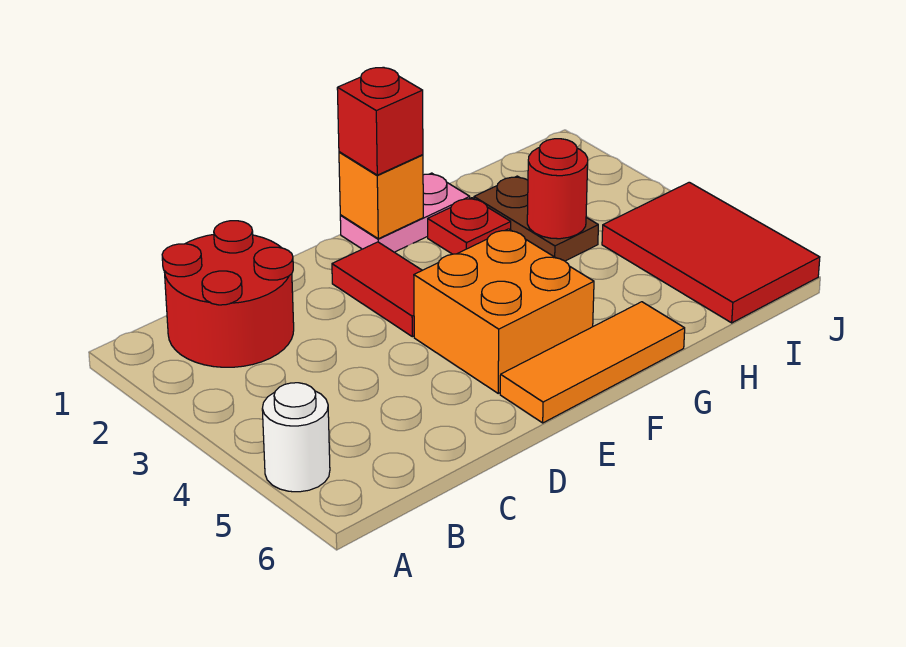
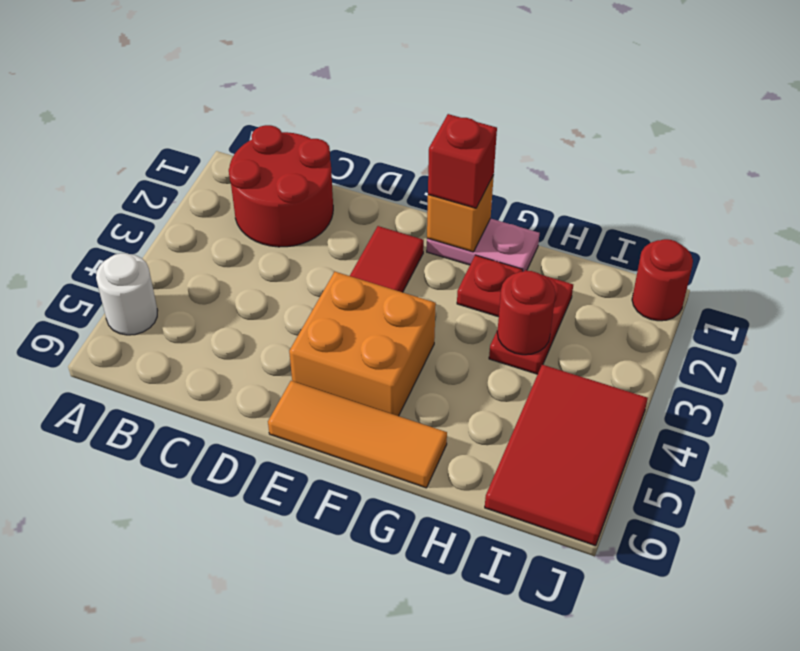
brown 1x2 plate [474,176,598,261] -> red 1x2 plate [489,270,573,374]
none -> red 1x1 round brick [632,239,693,321]

